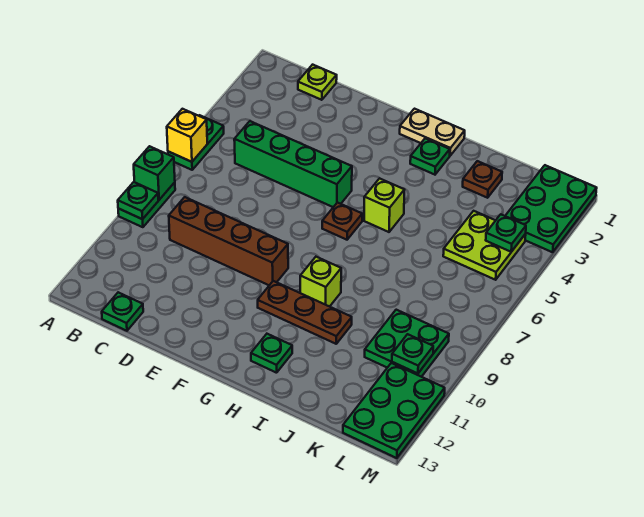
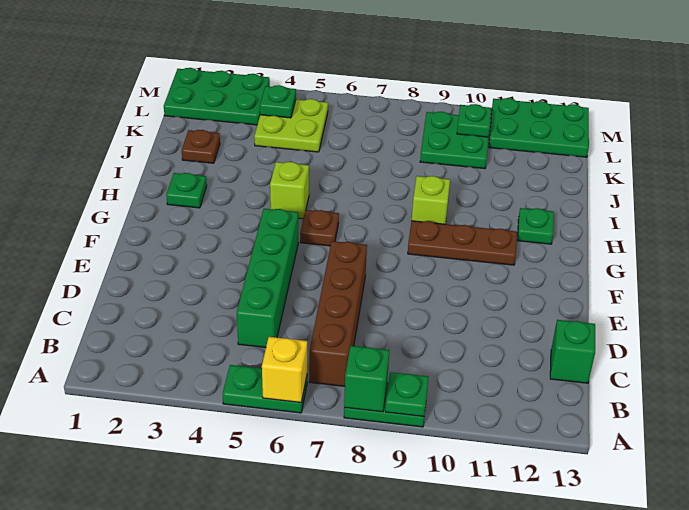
lime 1x1 plate [298,65,337,100] -> none
brown 1x4 brick [169,197,288,285] -> brown 1x4 brick moved to [309,241,367,386]
green 1x1 plate [102,292,143,331] -> green 1x1 brick [550,320,595,383]
tan 1x2 plate [400,109,465,156] -> none
brown 1x3 plate [258,281,352,344] -> brown 1x3 plate turned to [408,221,517,265]

